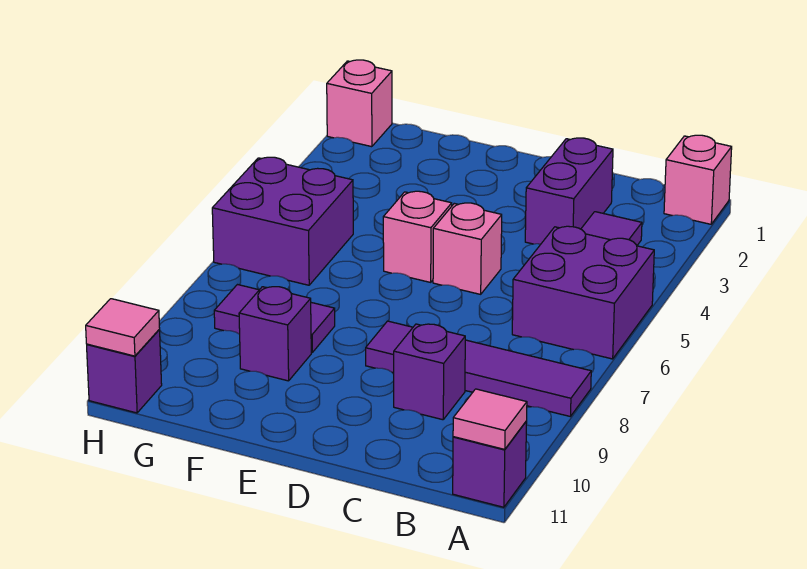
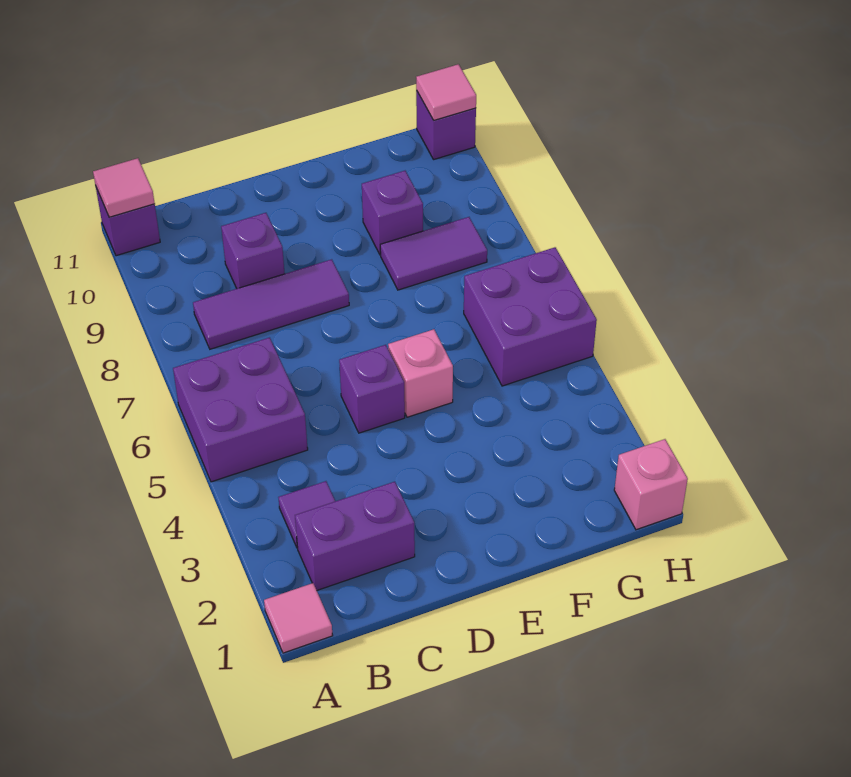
pink 1x1 brick [664,135,732,224] -> pink 1x1 tile [264,583,333,653]
purple 1x4 tile [366,321,591,417] -> purple 1x3 tile [193,259,349,349]
purple 1x2 brick [525,138,613,244] -> purple 1x2 brick turned to [295,482,415,590]
pink 1x1 brick [433,203,502,294] -> purple 1x1 brick [339,345,405,433]

